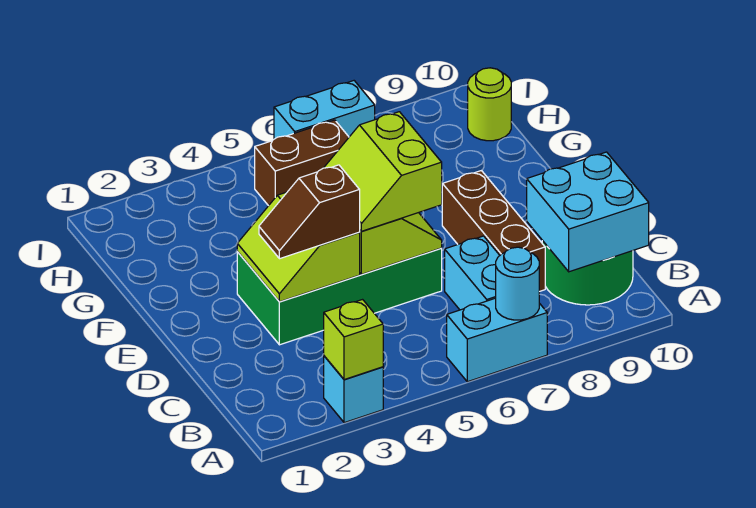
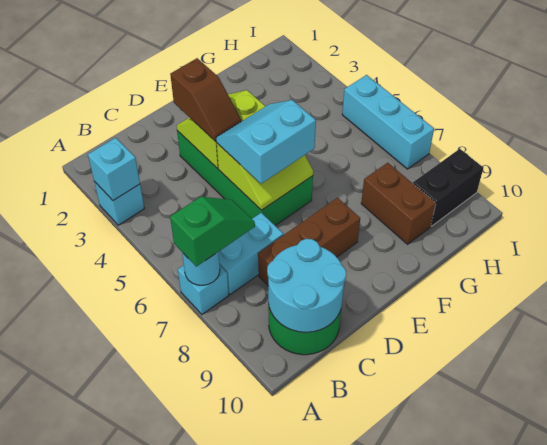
lime 1x1 brick [324,300,383,380] -> cyan 1x1 brick [88,138,140,201]
cyan 1x2 brick [447,298,547,382] -> cyan 1x1 brick [178,265,229,314]
none -> green 1x2 slope [170,197,255,266]
cyan 2x2 brick [527,152,649,272] -> cyan 2x2 round brick [267,239,346,332]
brown 1x2 slope [259,165,360,259] -> brown 1x2 slope turned to [170,58,241,142]
lime 2x2 slope [324,112,442,231] -> cyan 2x2 slope [216,100,316,184]
brown 1x2 brick [255,120,349,206] -> brown 1x2 brick moved to [361,163,436,244]
none -> black 1x2 brick [413,149,483,226]
lime 1x1 round brick [468,68,511,141] -> none
cyan 1x2 brick [274,81,375,139] -> cyan 1x3 brick [342,75,434,169]

